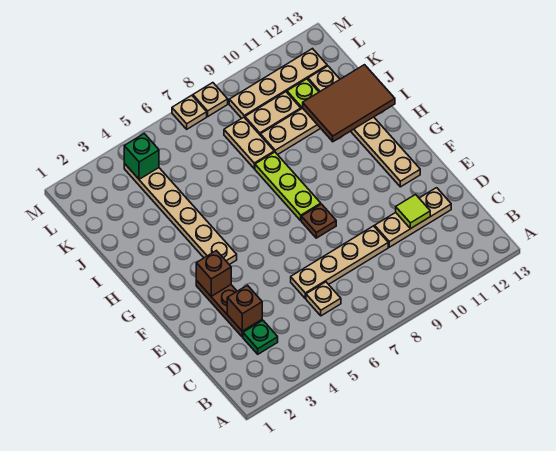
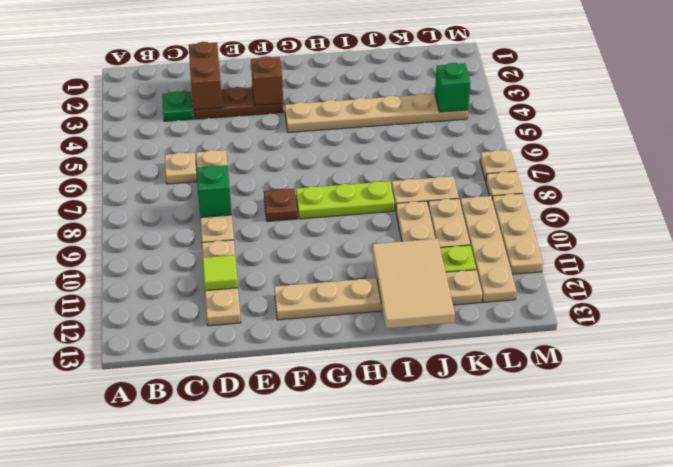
brown 1x1 brick [227,285,262,331] -> brown 1x2 brick [189,42,223,110]
none -> green 1x1 brick [196,165,232,217]
brown 2x3 tile [303,65,395,142] -> tan 2x3 tile [372,239,455,328]
none -> tan 1x3 plate [492,194,543,274]

